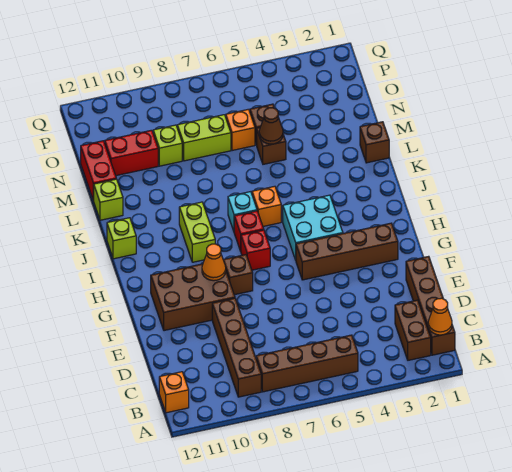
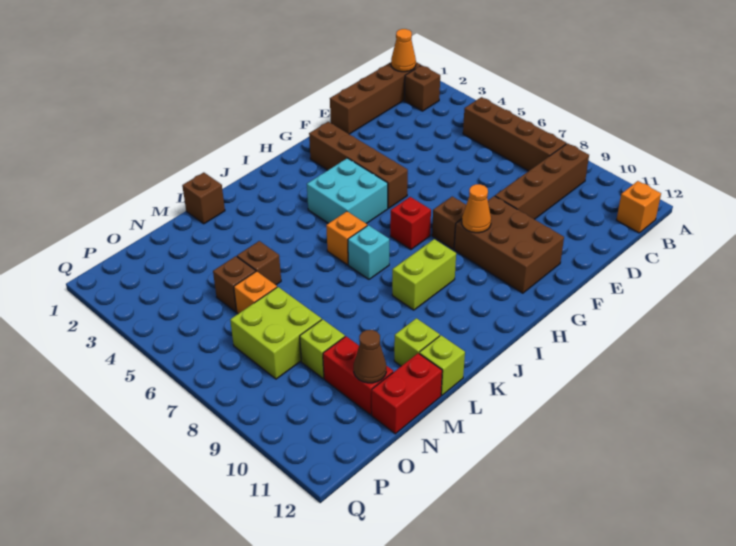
brown 1x2 brick [395,300,431,360] -> brown 1x1 brick [404,65,440,111]
red 1x1 brick [234,211,264,251] -> none
lime 1x1 brick [107,218,136,259] -> lime 1x1 brick moved to [394,318,440,366]
brown 1x1 cone [259,108,283,144] -> brown 1x1 cone moved to [354,330,386,383]
lime 1x2 brick [177,115,231,161] -> lime 2x2 brick [230,287,322,379]

